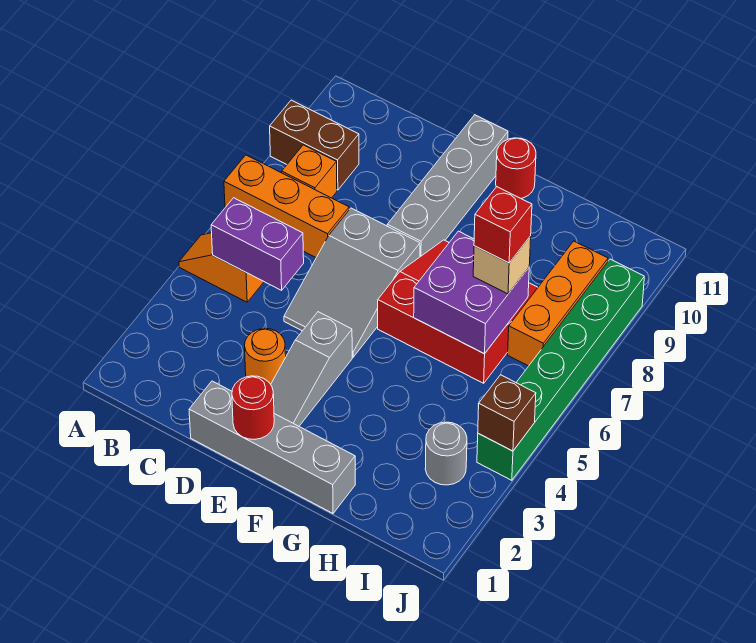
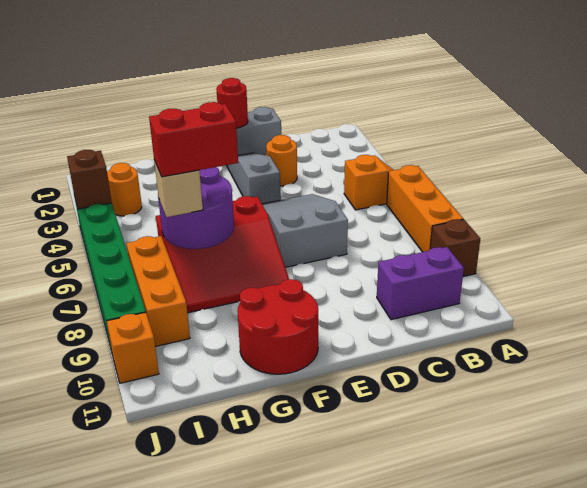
orange 1x3 brick [224,155,349,257] -> orange 1x3 brick turned to [387,165,463,252]
brown 1x2 brick [270,100,359,190] -> brown 1x1 brick [430,219,480,277]
purple 1x2 brick [211,198,304,290] -> purple 1x2 brick moved to [377,247,464,320]
orange 1x1 brick [282,145,337,198] -> orange 1x1 brick moved to [107,312,159,383]
grey 1x4 brick [387,115,508,257] -> none
red 1x1 round brick [496,138,536,198] -> red 2x2 round brick [238,279,318,374]
purple 2x2 brick [414,231,529,354] -> purple 2x2 round brick [158,167,234,249]
red 1x1 brick [474,187,532,263] -> red 1x2 brick [149,102,238,177]
grey 1x1 round brick [425,422,467,485] -> orange 1x1 round brick [107,163,142,216]

